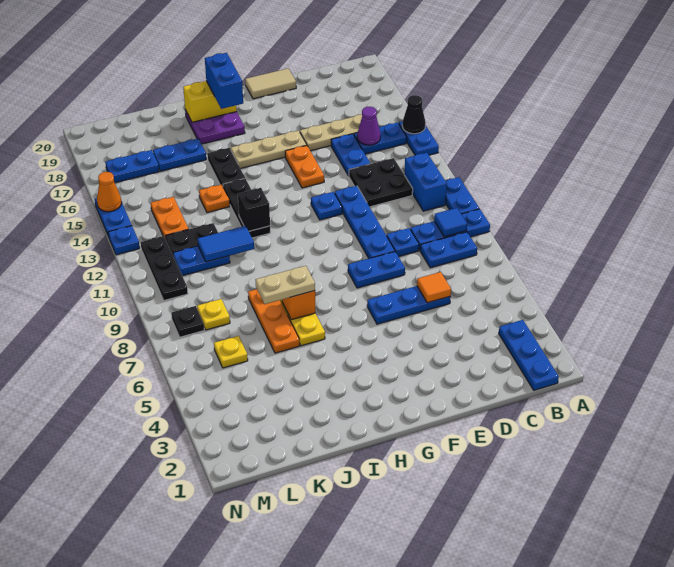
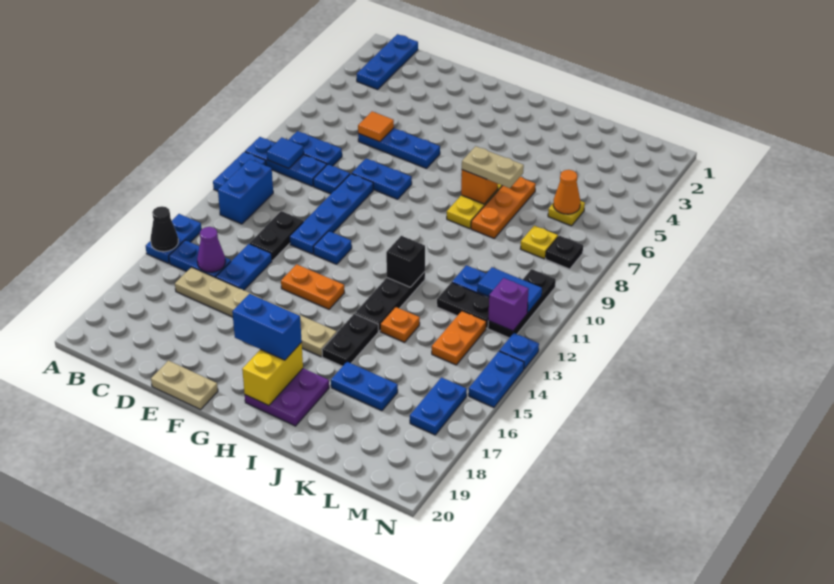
black 2x2 plate [349,158,413,207] -> black 1x2 plate [250,211,304,261]
tan 1x2 tile [245,69,296,99] -> tan 1x2 plate [151,361,218,410]
orange 1x2 plate [285,145,324,188] -> orange 1x2 plate turned to [281,264,344,309]
blue 1x2 brick [205,53,243,109] -> blue 1x2 brick turned to [232,294,302,360]
yellow 1x2 brick [183,81,237,122] -> yellow 1x2 brick turned to [242,343,303,406]
blue 1x2 tile [198,226,254,262] -> blue 1x2 tile moved to [478,267,542,313]
blue 1x2 plate [106,150,159,183] -> blue 1x2 plate turned to [410,378,467,435]
none -> purple 1x1 brick [488,278,529,331]
orange 1x1 cone [97,172,122,212] -> orange 1x1 cone moved to [553,170,580,214]

